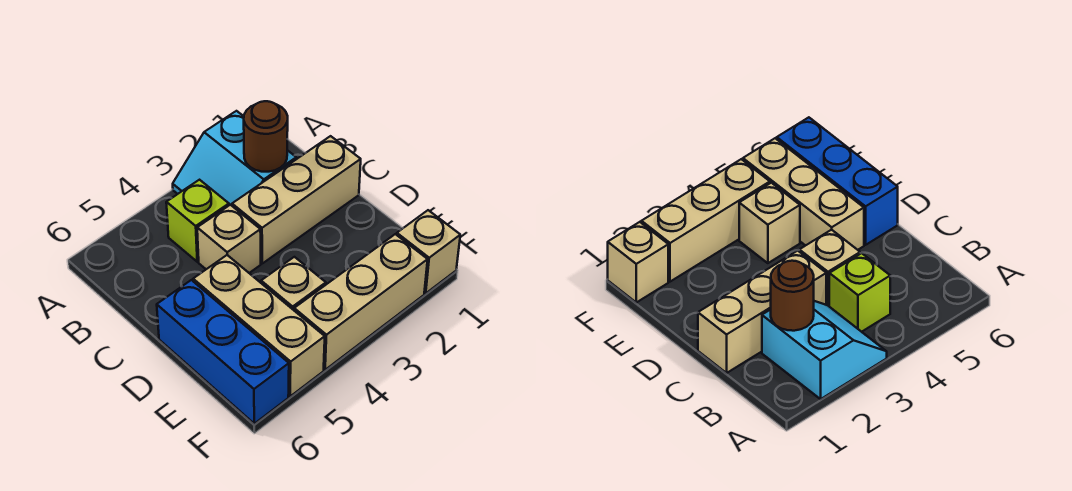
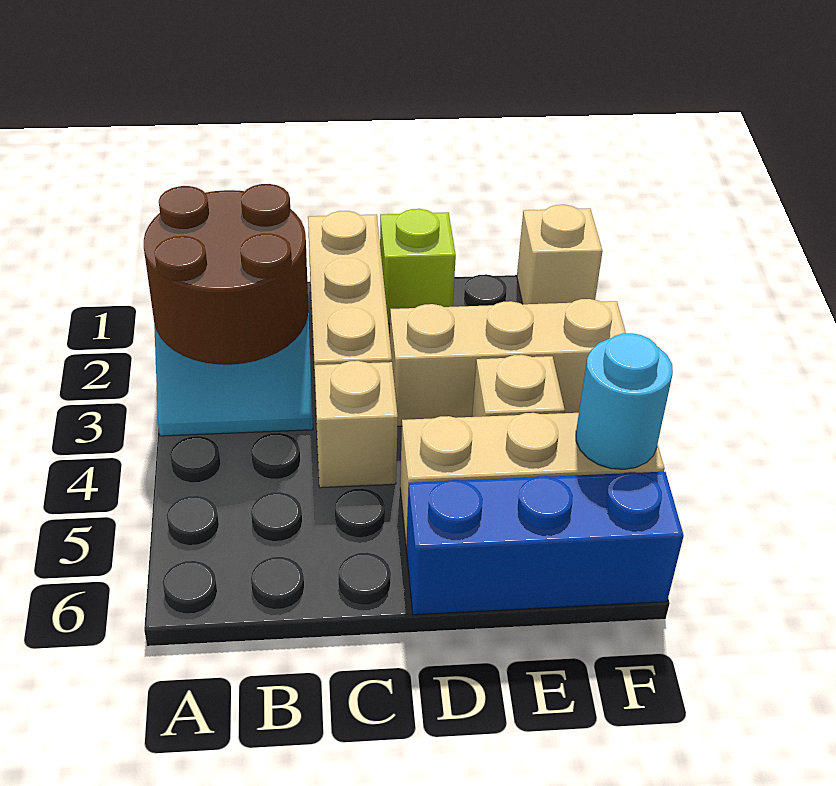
brown 1x1 round brick [244,101,288,172] -> brown 2x2 round brick [144,184,308,365]
lime 1x1 brick [166,180,229,262] -> lime 1x1 brick moved to [380,209,456,324]
tan 1x3 brick [294,234,428,370] -> tan 1x3 brick turned to [390,299,626,426]
none -> cyan 1x1 round brick [576,333,673,469]

